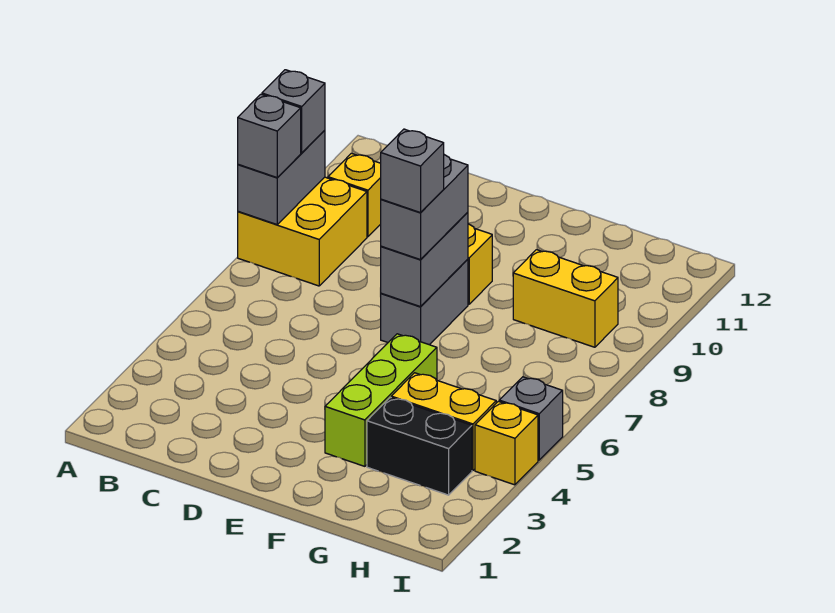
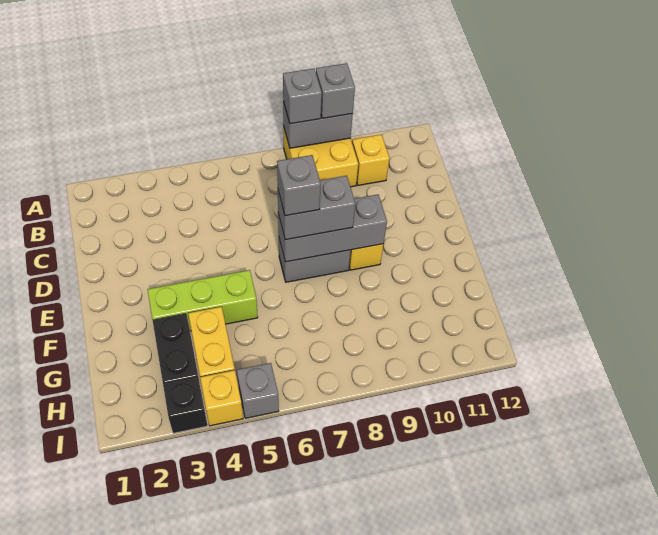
grey 1x2 brick [381,212,468,307] -> grey 1x3 brick [278,195,387,262]
yellow 1x2 brick [513,250,618,347] -> none
none -> black 1x1 brick [163,378,207,433]

